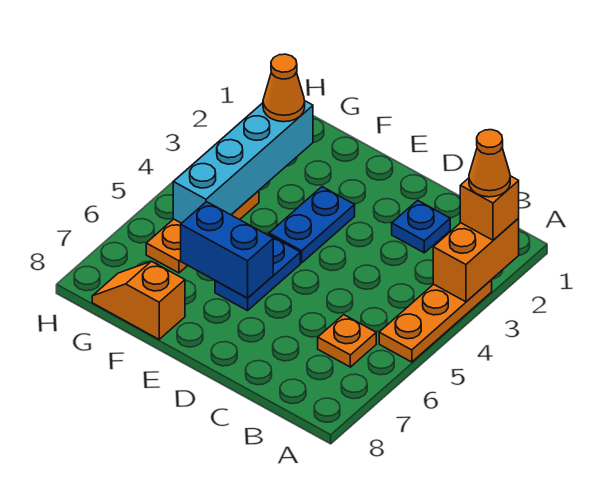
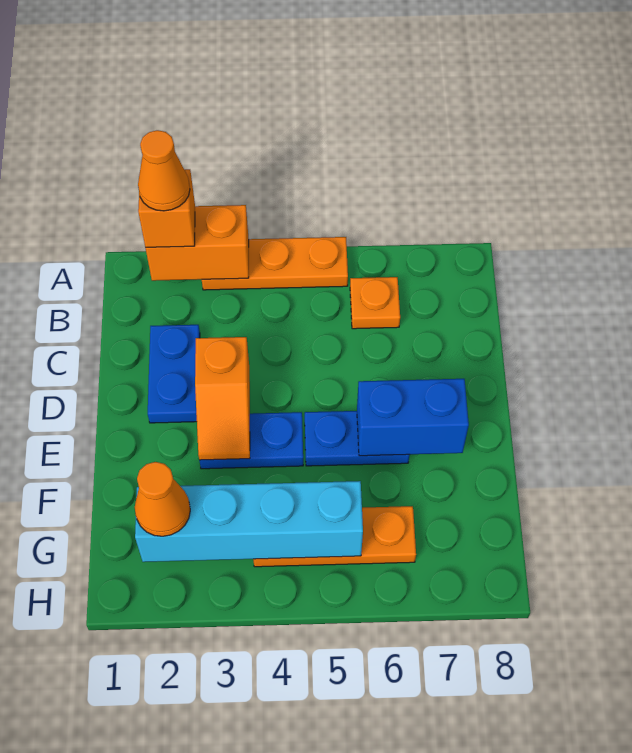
blue 1x1 plate [392,200,450,253] -> blue 1x2 plate [148,325,200,423]
blue 1x2 brick [181,202,273,298] -> blue 1x2 brick turned to [357,379,469,456]
orange 1x2 slope [92,261,185,339] -> orange 1x2 slope moved to [195,337,250,460]

